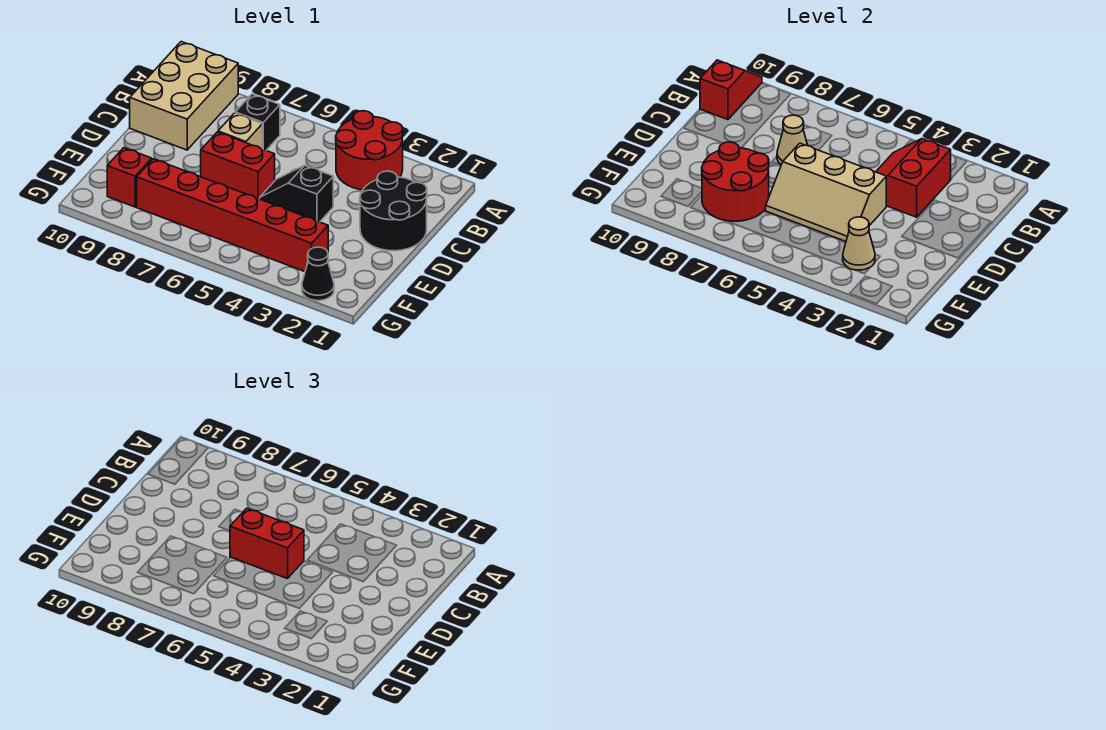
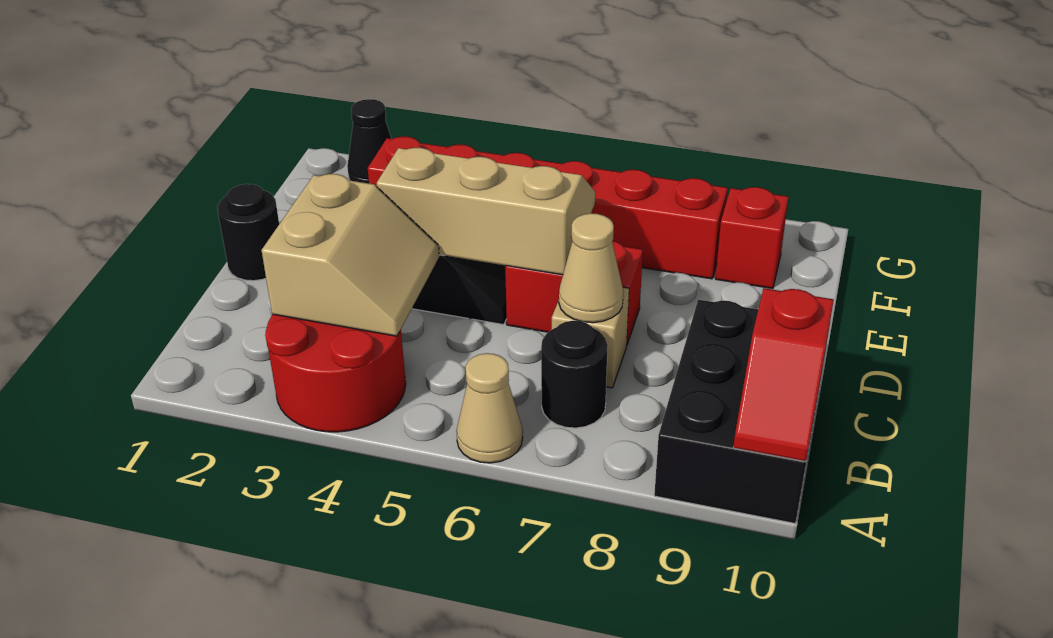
tan 2x3 brick [130,42,238,150] -> black 2x3 brick [654,300,830,523]
red 2x2 slope [876,139,951,217] -> tan 2x2 slope [262,174,439,336]
black 1x1 brick [235,94,280,150] -> black 1x1 round brick [541,321,608,428]
black 2x2 round brick [360,171,427,251] -> black 1x1 round brick [217,184,279,281]
red 1x2 brick [230,508,304,579] -> none
red 2x2 round brick [702,142,769,221] -> none
tan 1x1 cone [843,217,875,270] -> tan 1x1 cone moved to [456,353,523,463]

